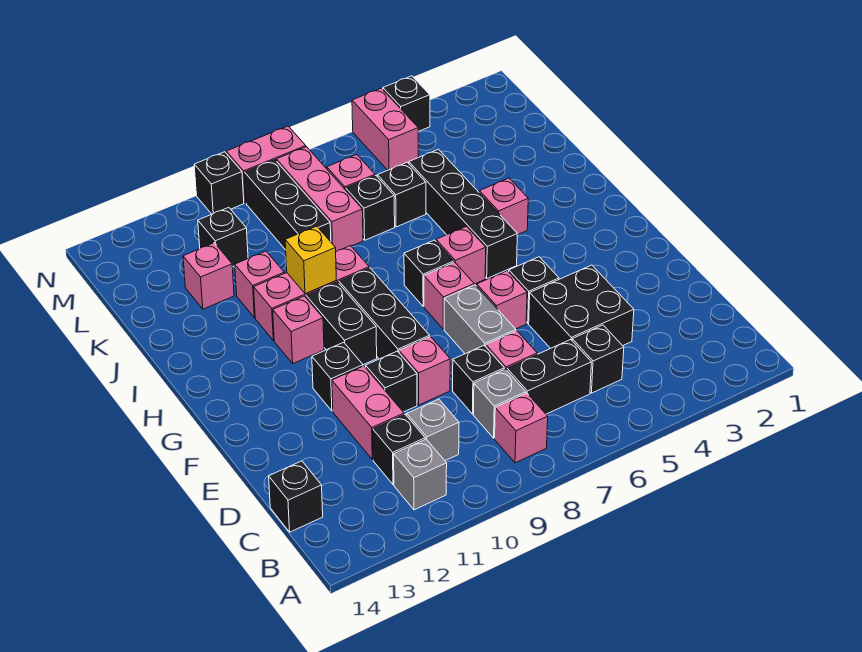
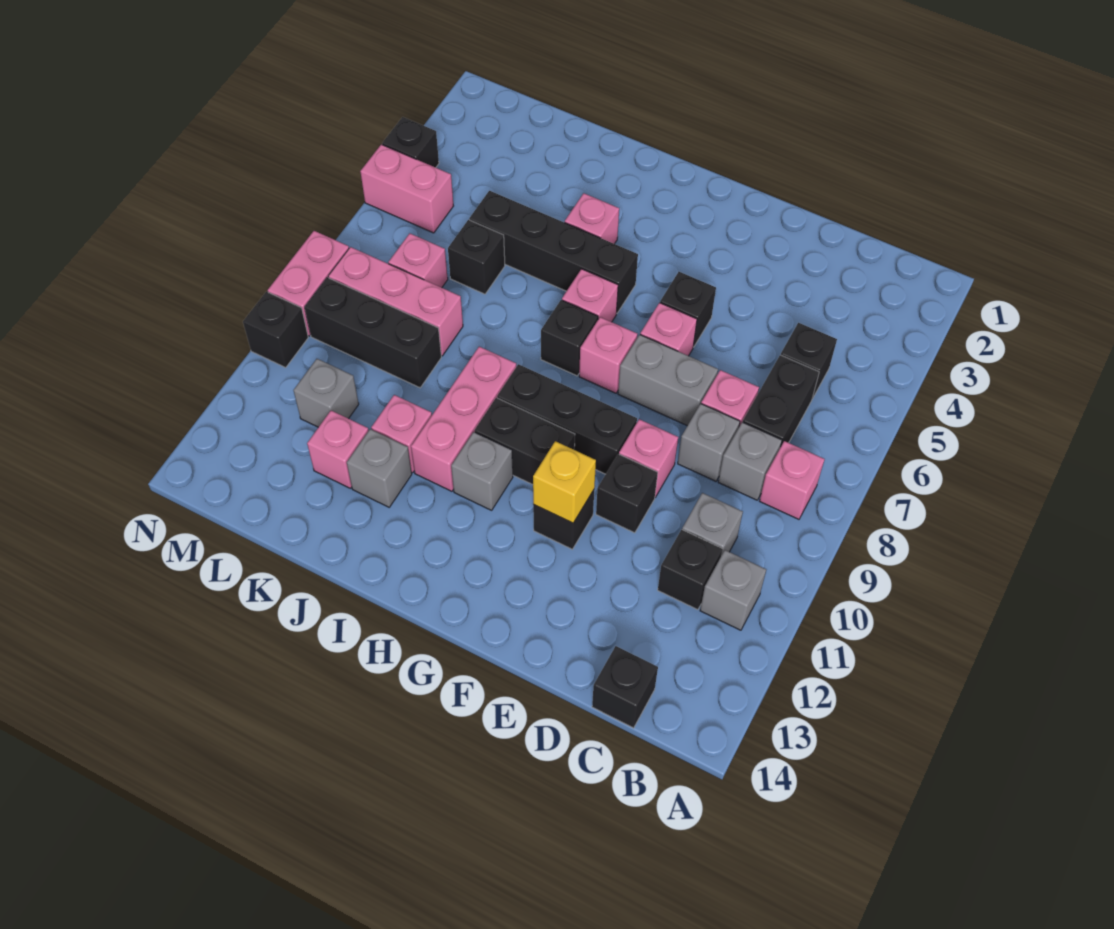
black 2x2 brick [529,265,634,349] -> none
black 1x1 brick [453,345,504,414] -> grey 1x1 brick [678,404,740,481]
pink 1x2 brick [332,366,404,460] -> none
pink 1x1 brick [273,296,324,363] -> grey 1x1 brick [451,432,513,510]
yellow 1x1 brick [285,226,336,294] -> yellow 1x1 brick moved to [533,441,596,523]
none -> grey 1x1 brick [347,429,412,507]
black 1x1 brick [346,175,395,240] -> none
black 1x1 brick [198,207,248,267] -> grey 1x1 brick [294,359,359,427]

